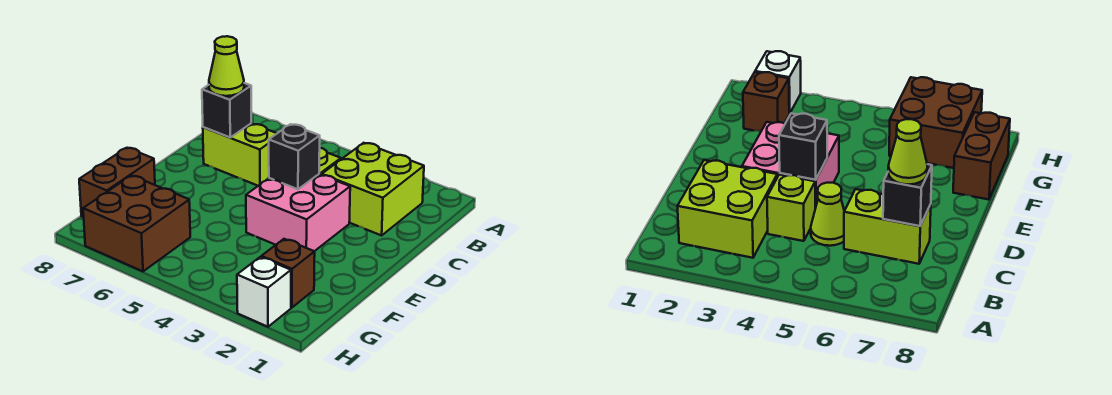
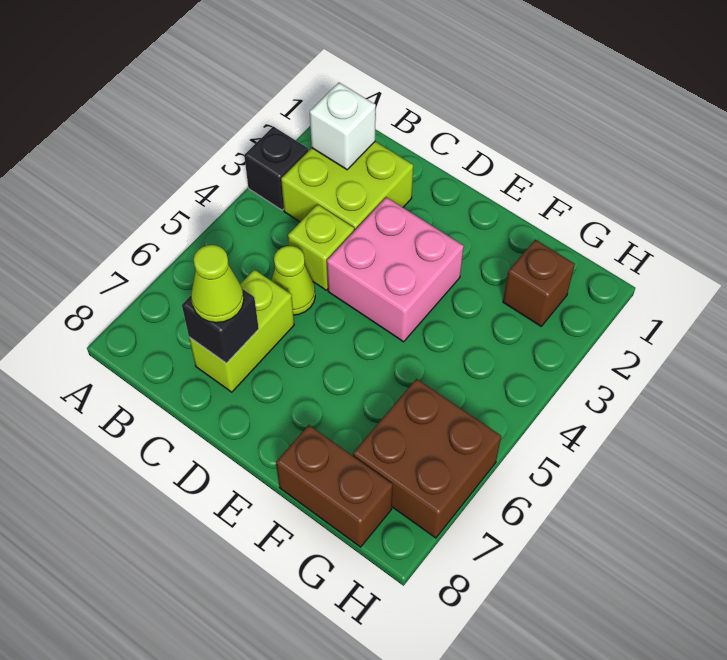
black 1x1 brick [269,124,320,189] -> black 1x1 brick moved to [244,126,308,210]
white 1x1 brick [237,257,291,327] -> white 1x1 brick moved to [310,83,376,170]

